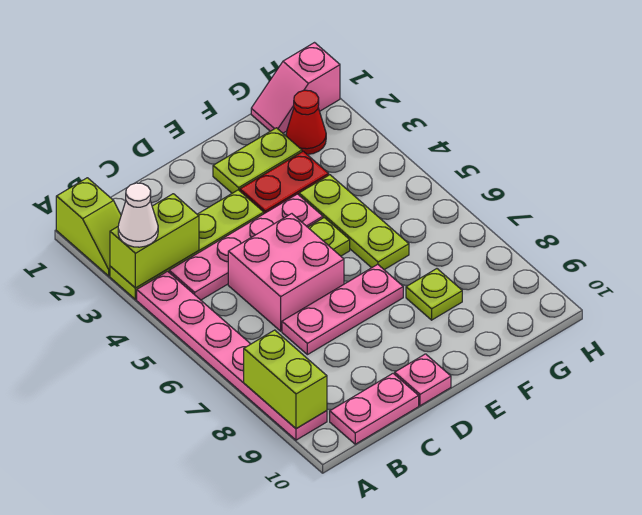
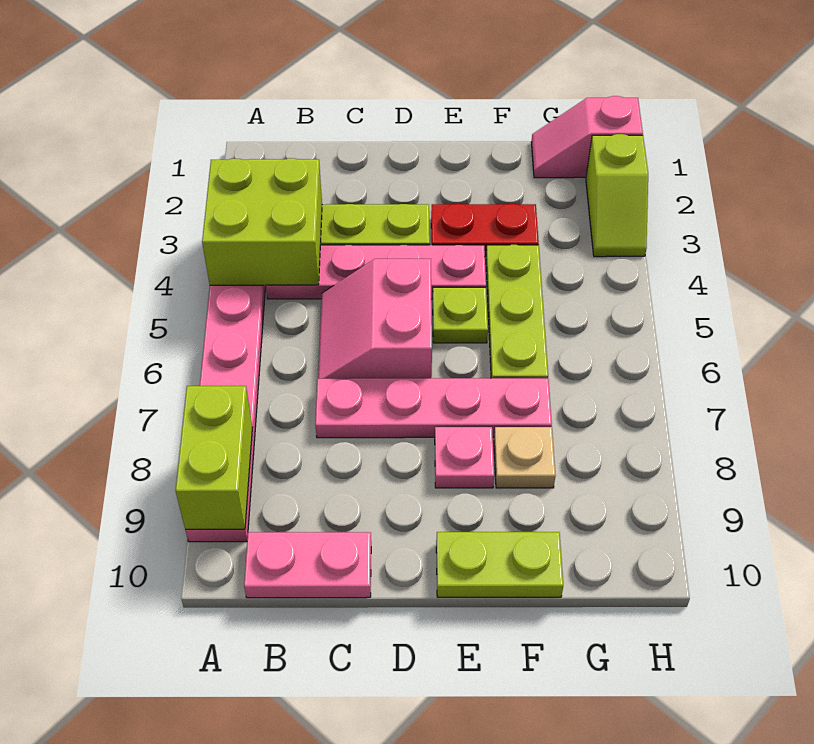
lime 1x2 slope [56,178,121,276] -> lime 1x2 slope moved to [586,134,648,257]
lime 1x2 brick [110,194,199,288] -> lime 2x2 brick [202,158,322,285]
white 1x1 cone [118,183,158,247] -> none
pink 2x2 brick [228,214,344,331] -> pink 2x2 slope [318,259,432,379]
pink 1x3 plate [282,264,403,355] -> pink 1x4 plate [315,378,552,438]
pink 1x1 plate [395,354,451,406] -> pink 1x1 plate moved to [435,427,494,488]
lime 1x2 plate [213,128,302,193] -> lime 1x2 plate moved to [436,532,563,597]
lime 1x1 plate [406,269,462,320] -> tan 1x1 plate [494,427,555,488]
red 1x1 cone [286,90,326,154] -> none

